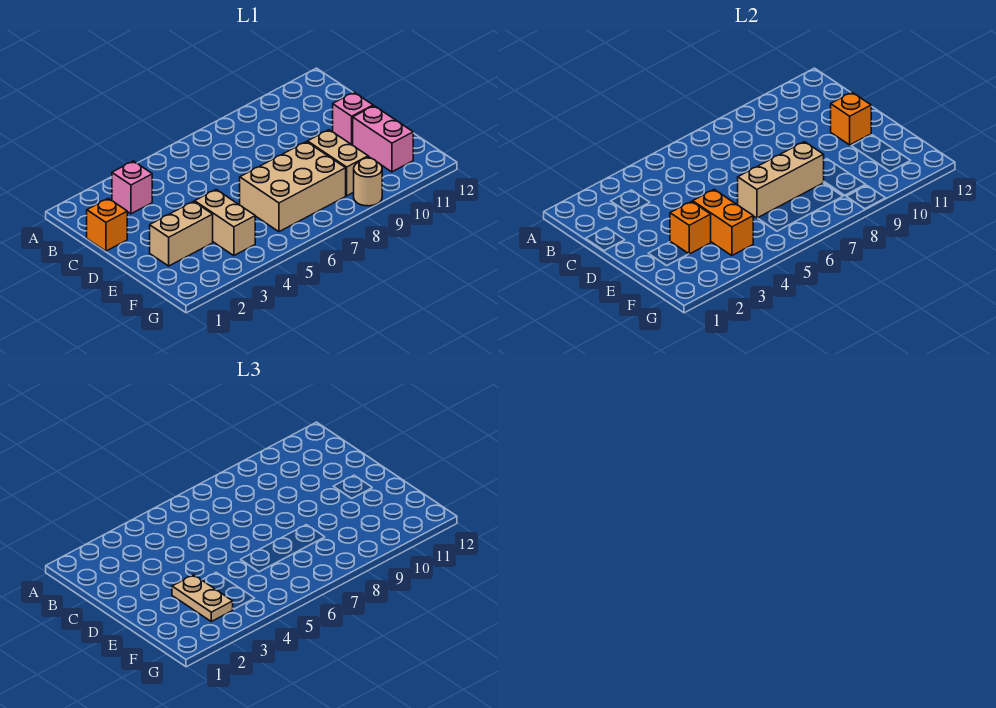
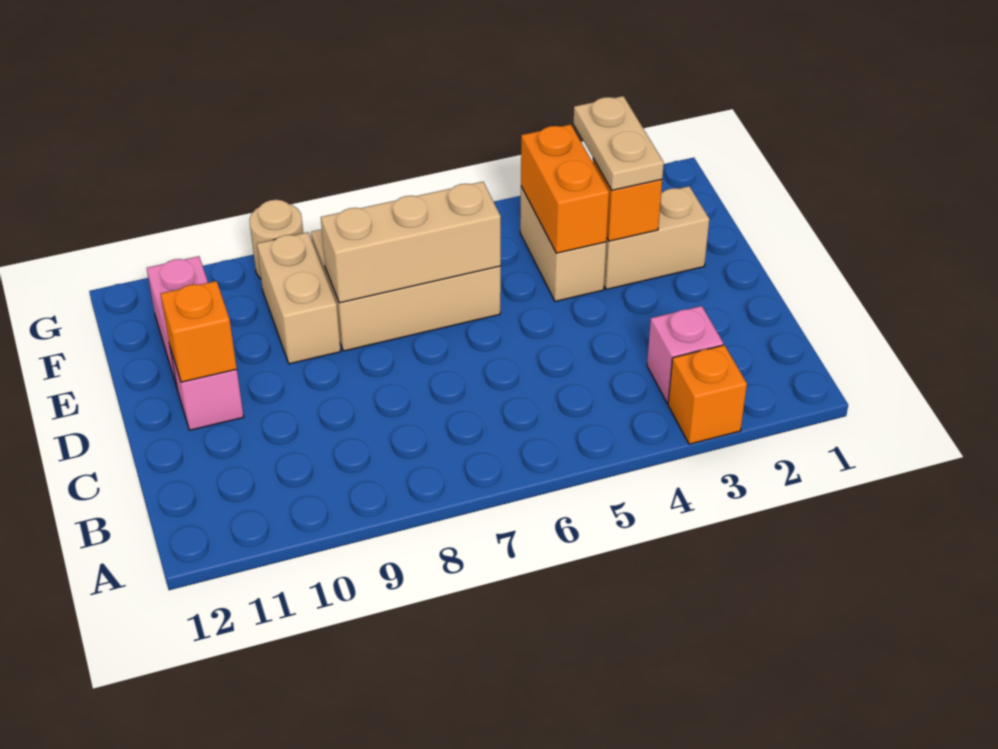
orange 1x1 brick [87,198,127,251] -> orange 1x1 brick moved to [668,345,747,444]

